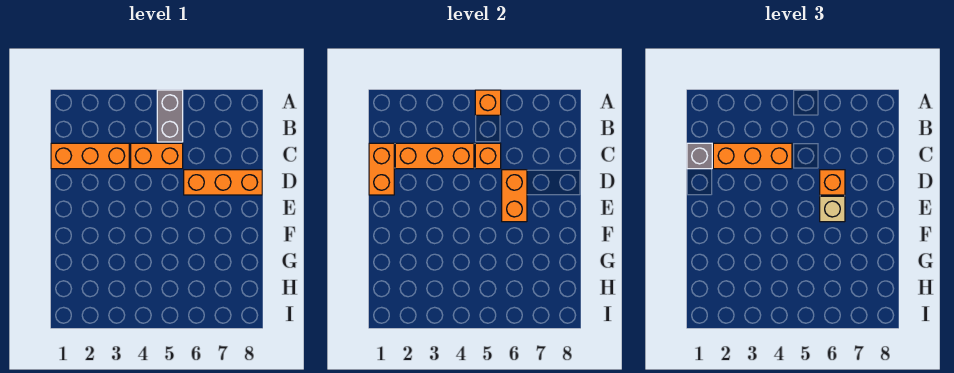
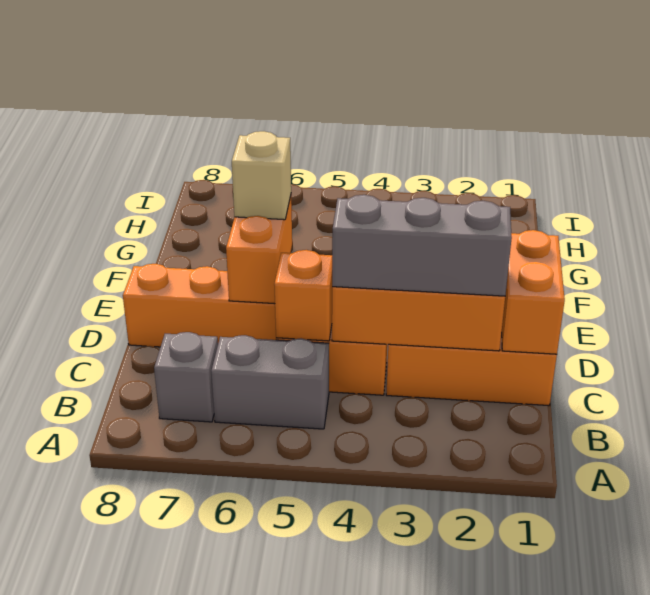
grey 1x2 brick [157,90,183,142] -> grey 1x2 brick turned to [211,335,329,429]
orange 1x1 brick [475,90,501,115] -> none
grey 1x1 brick [687,143,712,169] -> grey 1x1 brick moved to [154,332,218,422]
orange 1x3 brick [713,143,792,169] -> grey 1x3 brick [332,195,512,296]
orange 1x1 brick [820,170,845,195] -> none

